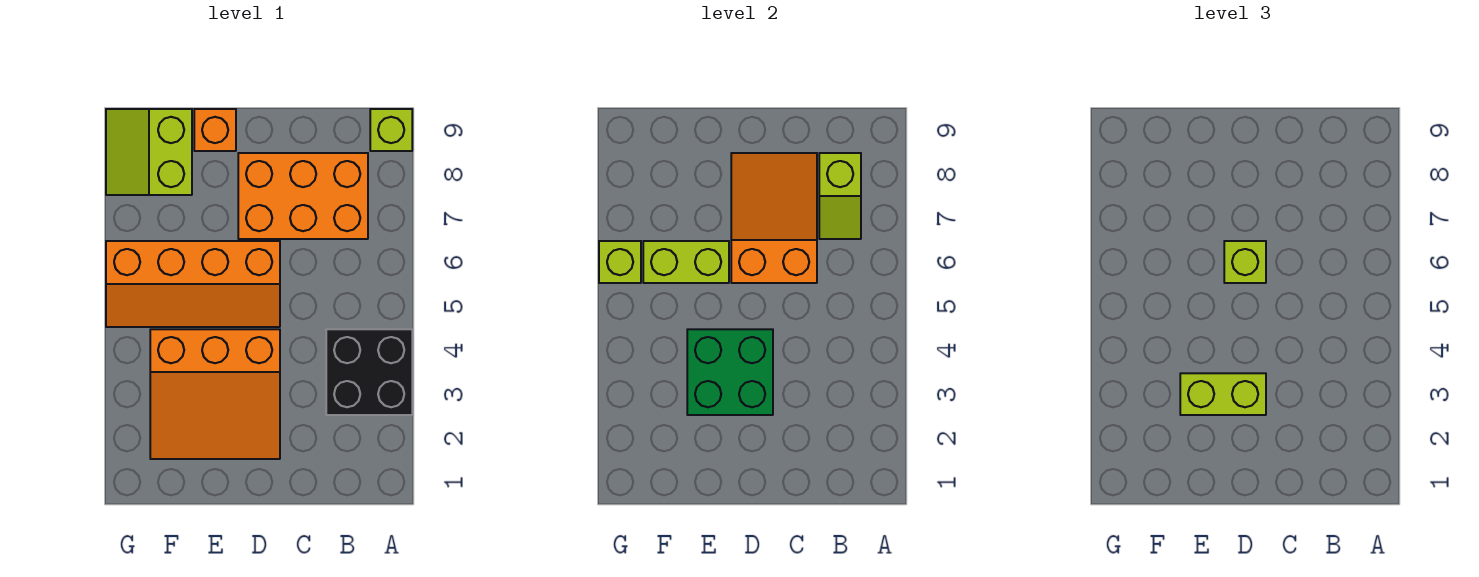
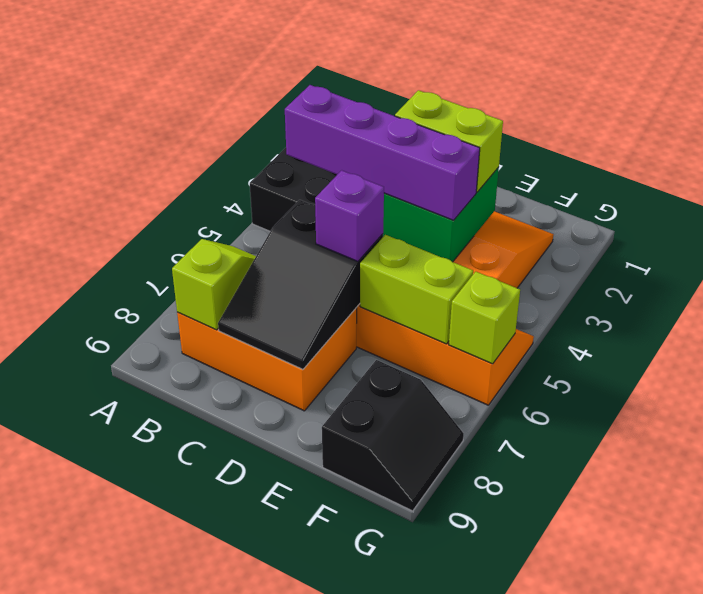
lime 1x1 brick [370,109,412,151] -> none
none -> purple 1x4 brick [285,85,480,220]
orange 2x3 slope [731,153,817,283] -> black 2x3 slope [218,200,383,369]
lime 1x1 brick [1224,241,1266,283] -> purple 1x1 brick [315,170,384,261]
orange 1x1 brick [194,109,236,151] -> none
lime 2x2 slope [106,109,192,195] -> black 2x2 slope [322,360,464,511]

